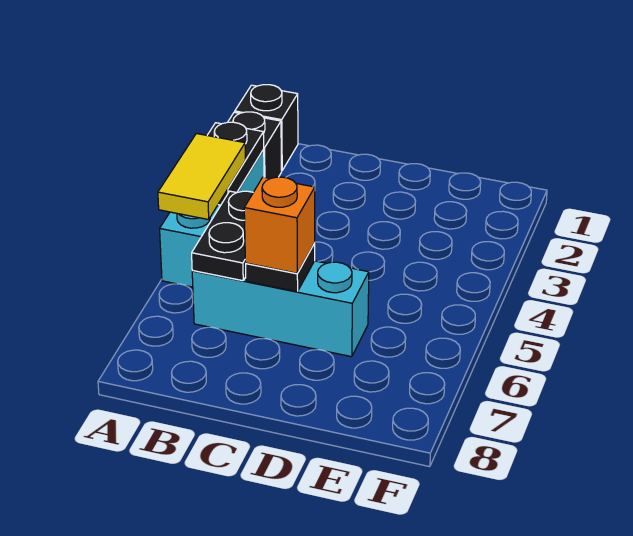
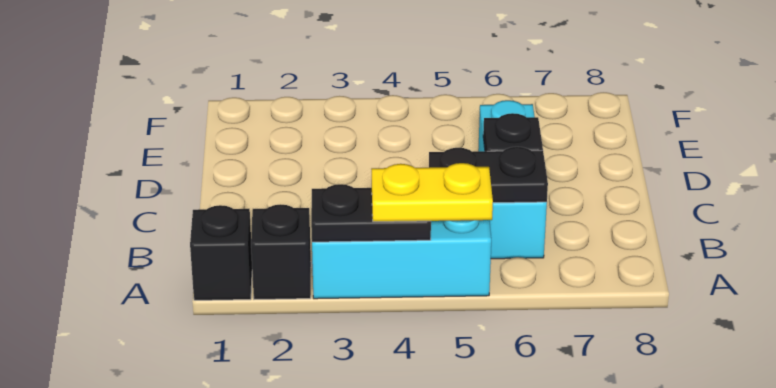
yellow 1x2 tile [158,134,245,220] -> yellow 1x2 plate [371,163,493,222]
orange 1x1 brick [244,177,315,273] -> none

